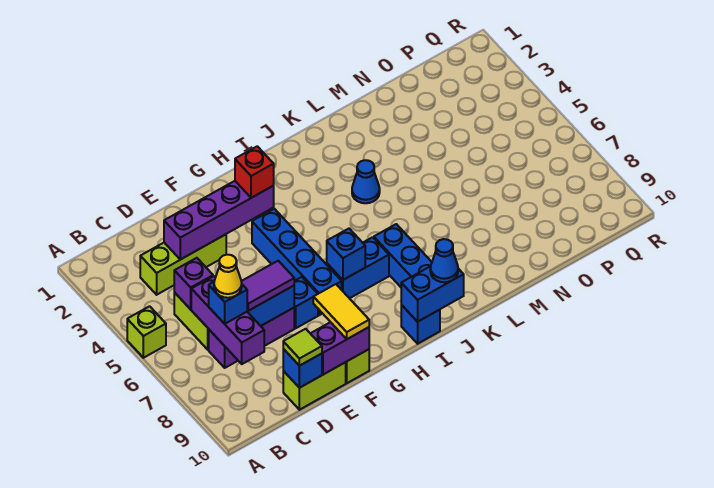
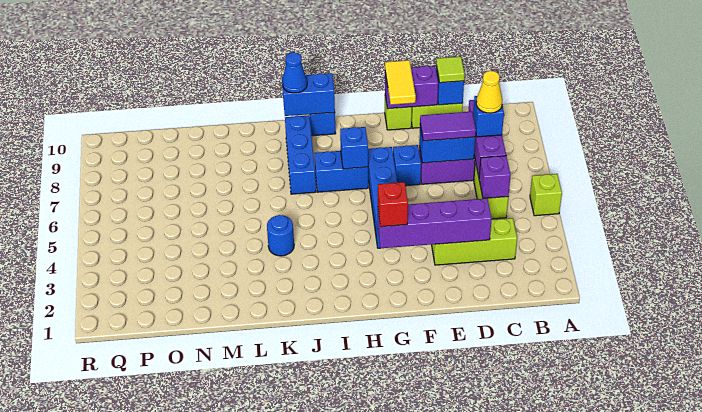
blue 1x1 cone [352,160,380,203] -> blue 1x1 round brick [267,215,294,256]

